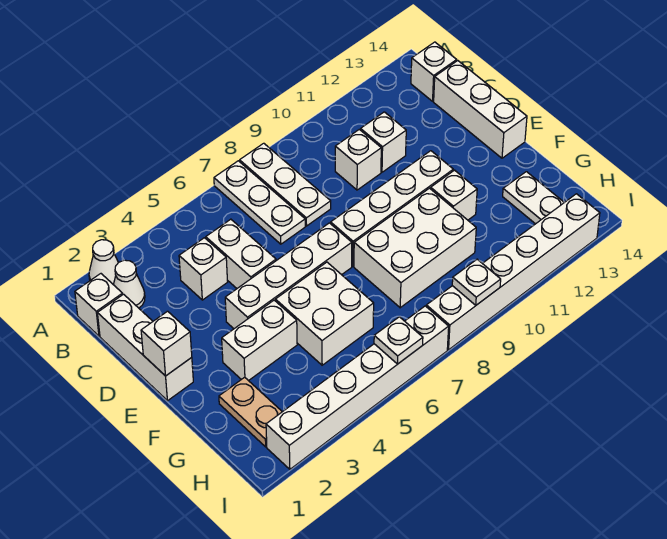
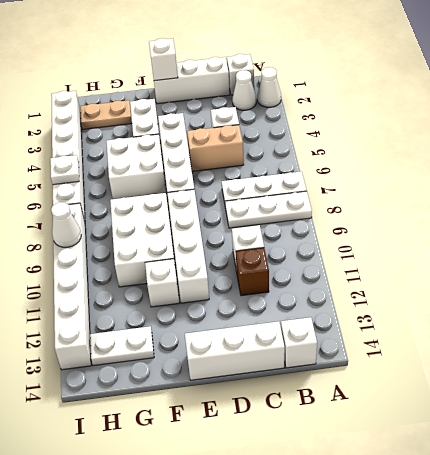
white 1x2 brick [206,219,276,288] -> tan 1x2 brick [187,125,244,171]
white 1x1 brick [361,112,406,172] -> brown 1x1 brick [236,248,269,296]
white 1x1 plate [452,259,501,305] -> white 1x1 cone [51,202,81,247]

